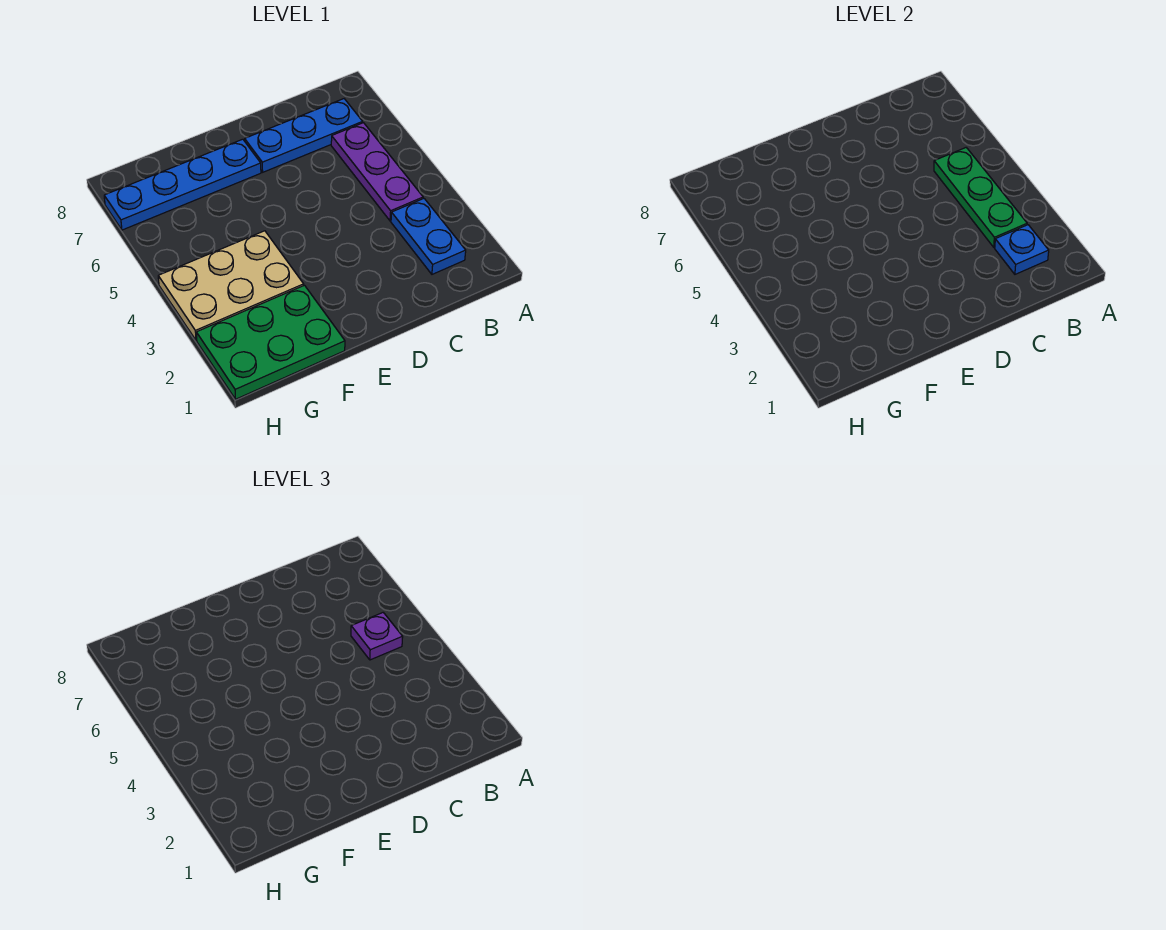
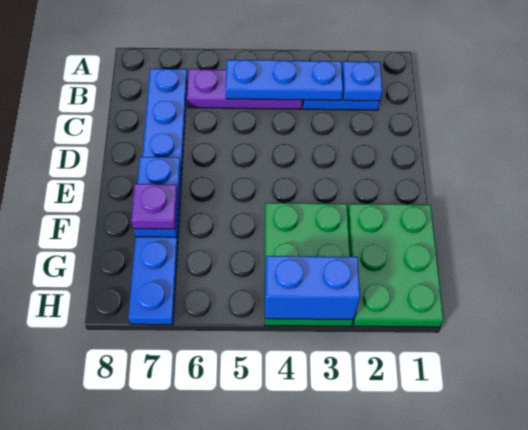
green 1x3 plate [934,148,1027,247] -> blue 1x3 plate [226,60,343,100]
purple 1x1 plate [351,613,403,660] -> purple 1x1 plate moved to [131,184,177,229]
none -> blue 1x2 plate [134,157,181,237]
tan 2x3 plate [158,231,304,340] -> green 2x3 plate [265,203,353,326]
none -> blue 1x2 brick [265,256,360,320]

